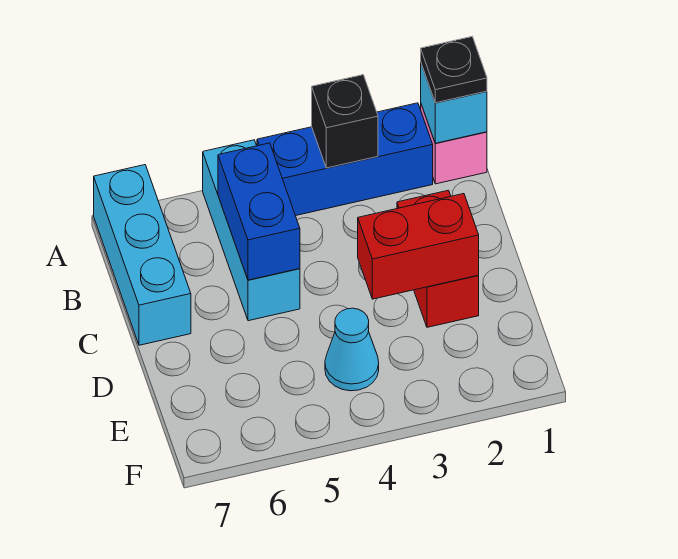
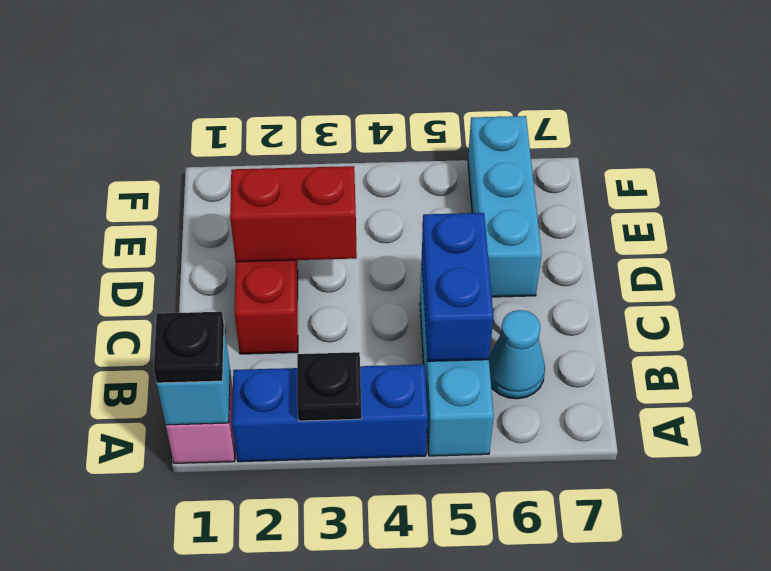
black 1x1 brick [312,75,378,168] -> black 1x1 plate [297,352,362,421]
cyan 1x3 brick [94,165,191,345] -> cyan 1x3 brick moved to [468,116,542,297]
cyan 1x1 cone [325,308,379,391] -> cyan 1x1 cone moved to [489,310,545,399]

